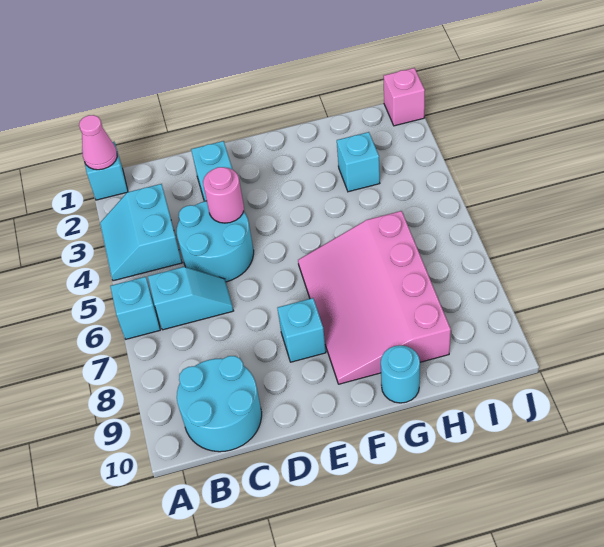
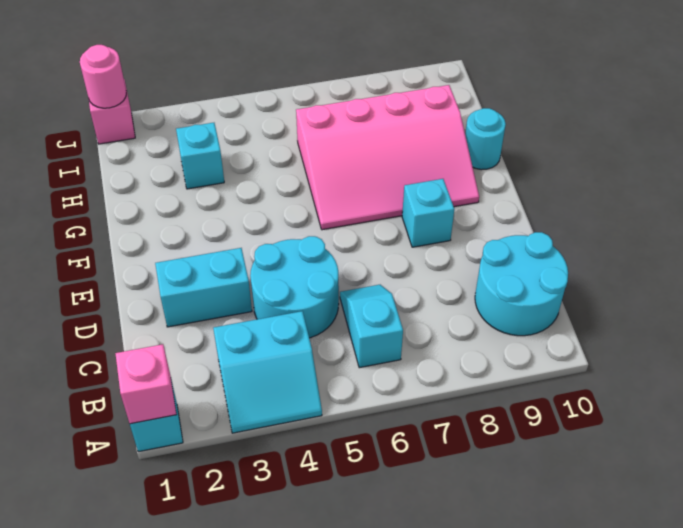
pink 1x1 cone [79,115,117,170] -> pink 1x1 brick [115,344,176,424]
cyan 1x1 brick [110,277,160,339] -> none
pink 1x1 round brick [203,167,244,223] -> pink 1x1 round brick moved to [80,45,126,108]

